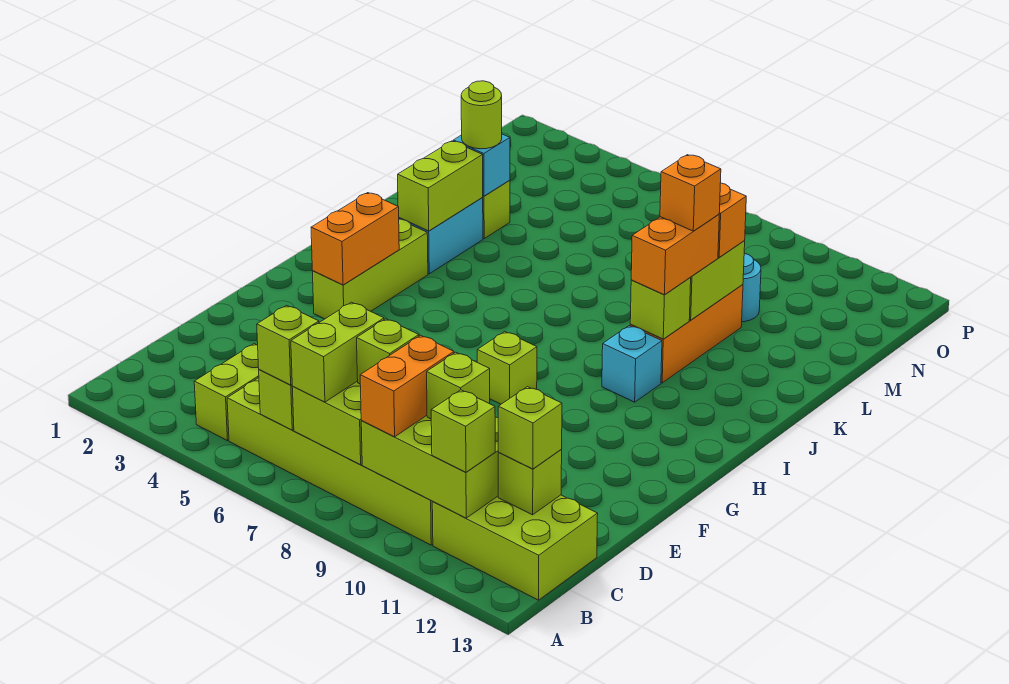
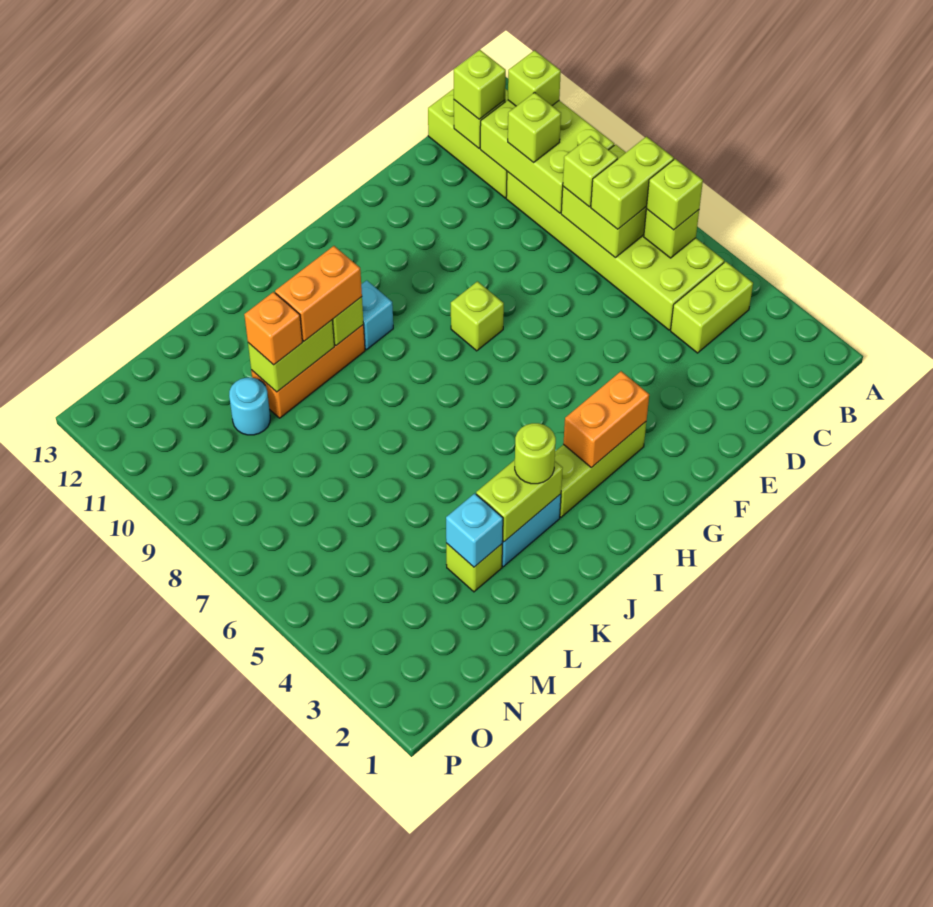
orange 1x2 brick [360,335,454,437] -> none
orange 1x1 brick [660,155,721,231] -> none
lime 1x1 round brick [461,81,502,149] -> lime 1x1 round brick moved to [515,423,556,484]

